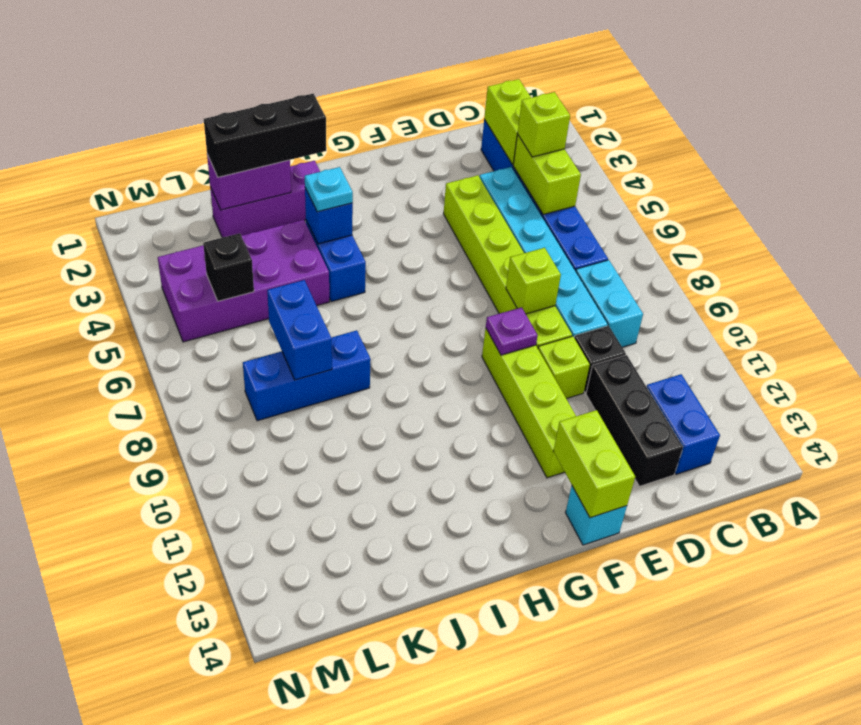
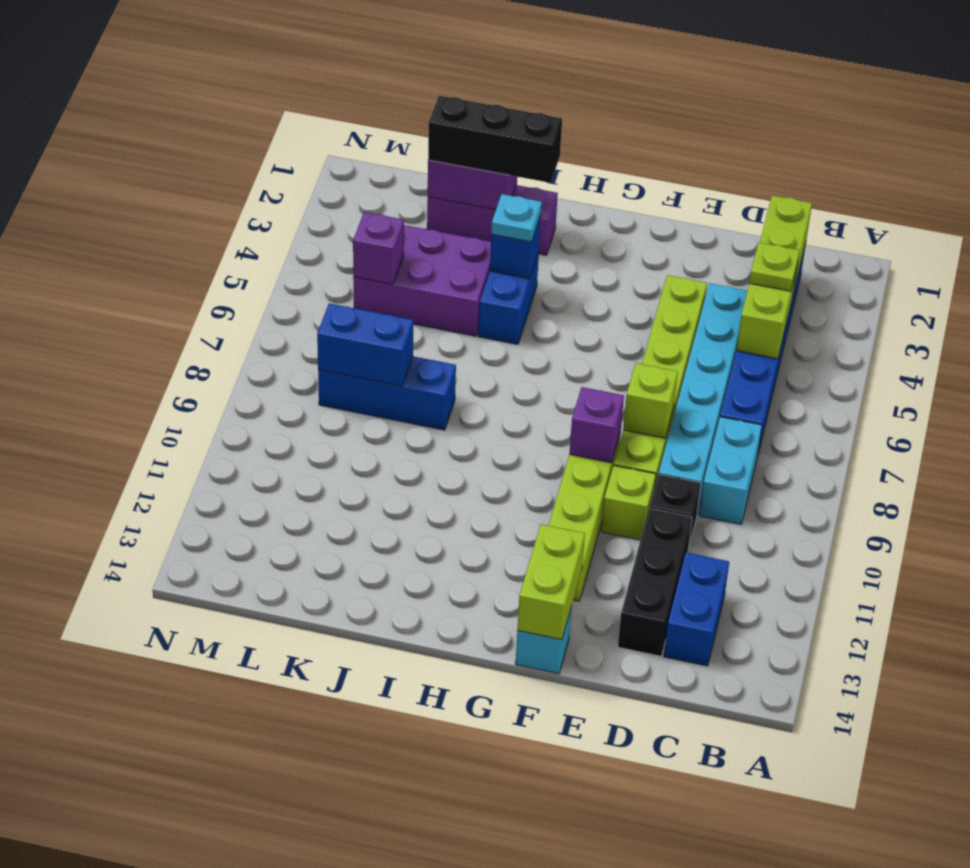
lime 1x1 brick [518,92,570,157] -> lime 1x1 plate [749,242,800,291]
purple 1x1 plate [486,307,538,355] -> purple 1x1 brick [569,387,624,463]
purple 2x4 brick [158,220,329,342] -> purple 2x3 brick [353,225,491,336]
blue 1x2 brick [267,280,332,380] -> blue 1x2 brick turned to [317,303,413,386]
black 1x1 brick [203,233,254,301] -> purple 1x1 brick [353,212,404,284]

